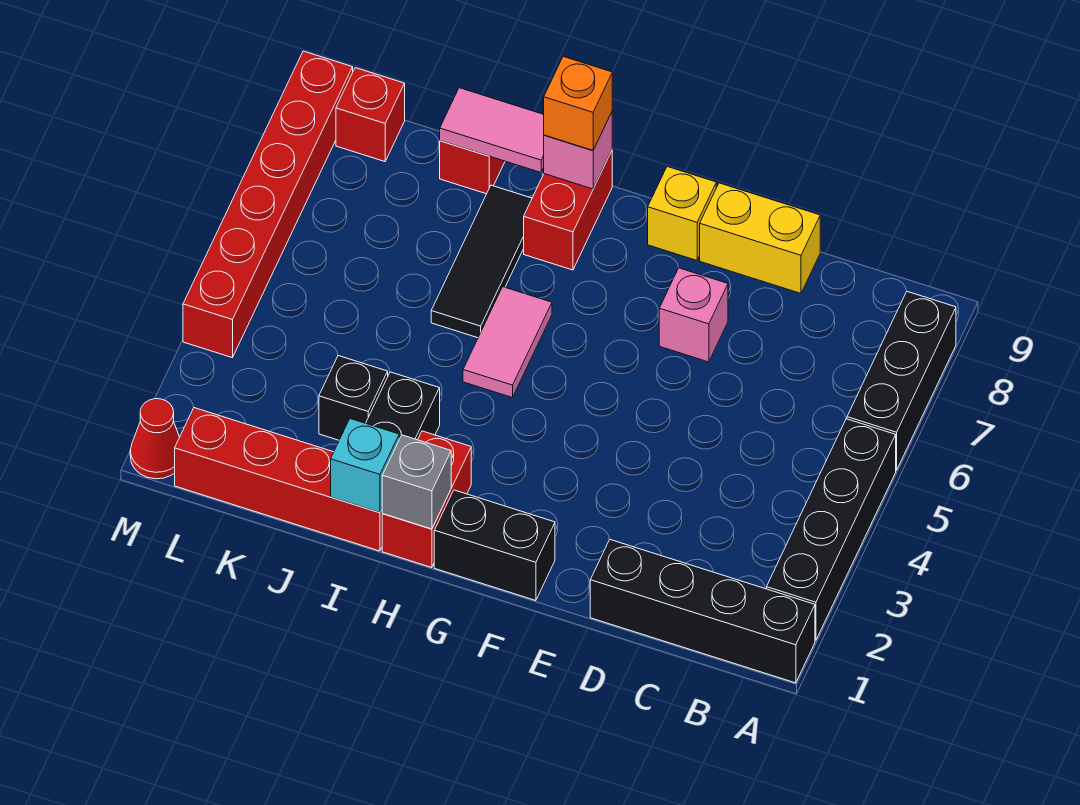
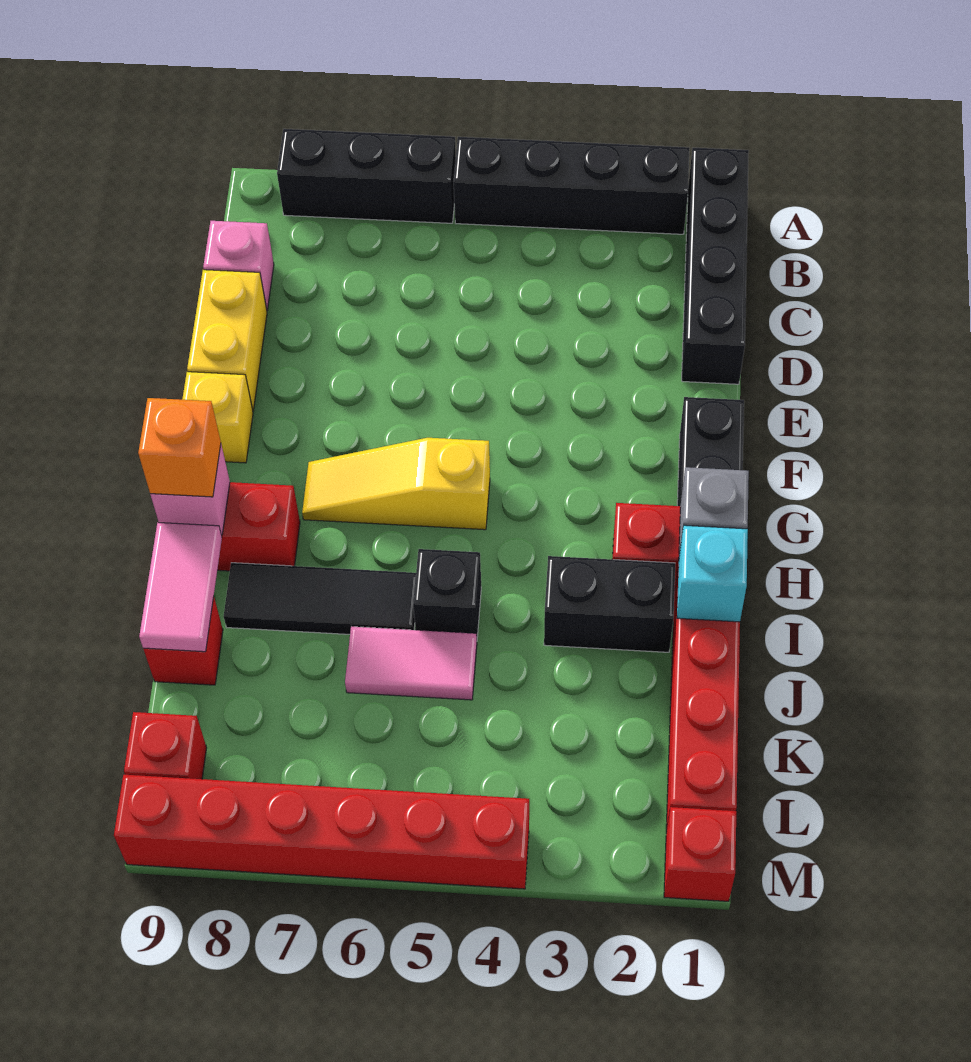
pink 1x1 brick [659,268,728,362] -> pink 1x1 brick moved to [203,221,274,310]
none -> yellow 1x3 slope [302,438,490,530]
pink 1x2 tile [463,287,552,398] -> pink 1x2 tile moved to [345,627,477,700]
black 1x1 brick [319,356,388,440] -> black 1x1 brick moved to [413,549,481,637]
red 1x1 cone [130,399,180,479] -> red 1x1 brick [664,807,736,901]

